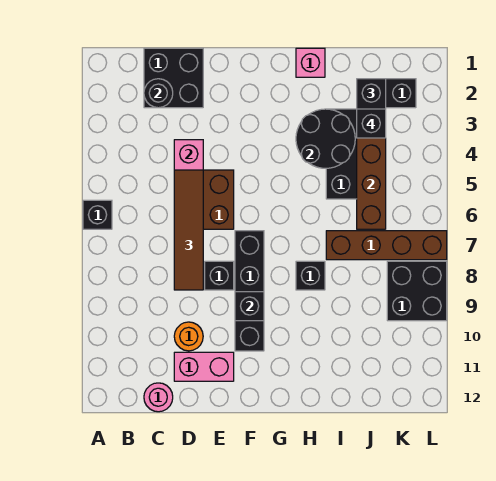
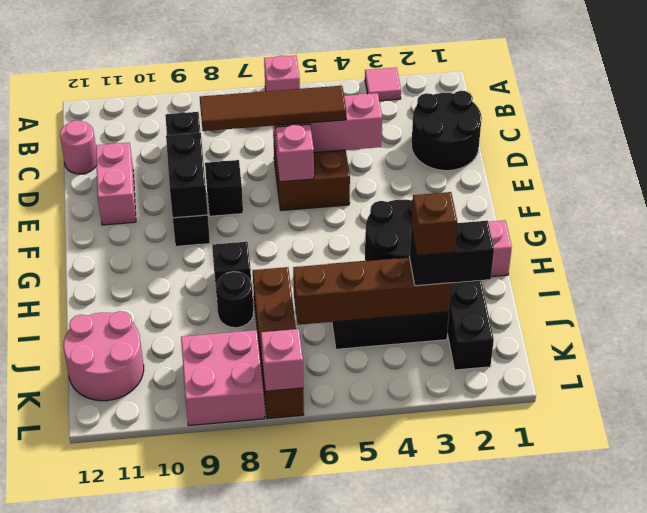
none -> pink 1x1 tile [365,68,401,101]
black 1x1 brick [83,200,112,229] -> pink 1x1 brick [264,56,300,91]
black 2x2 brick [144,48,203,108] -> black 2x2 round brick [411,91,482,171]
black 1x1 round brick [144,79,173,108] -> black 1x1 round brick moved to [216,272,254,328]
orange 1x1 round brick [174,322,203,351] -> none
none -> pink 1x1 brick [276,124,314,182]
black 1x4 brick [235,231,264,351] -> black 1x4 brick turned to [165,112,210,246]
black 1x1 brick [235,292,264,321] -> black 1x2 brick [166,133,208,218]
black 1x1 brick [357,109,386,138] -> brown 1x1 brick [411,192,457,255]
none -> pink 2x2 round brick [64,311,144,401]
black 2x2 brick [387,261,447,321] -> pink 2x2 brick [181,330,265,426]
none -> pink 1x1 brick [261,329,303,391]

